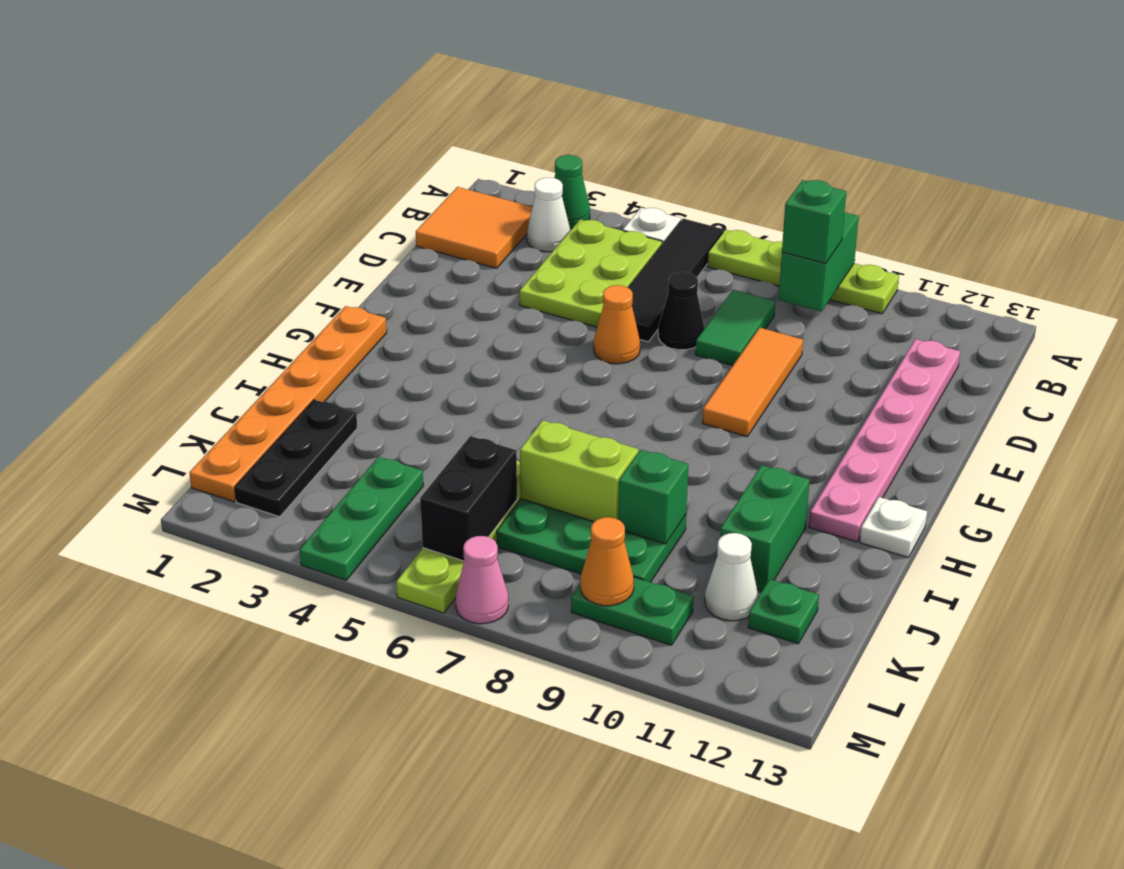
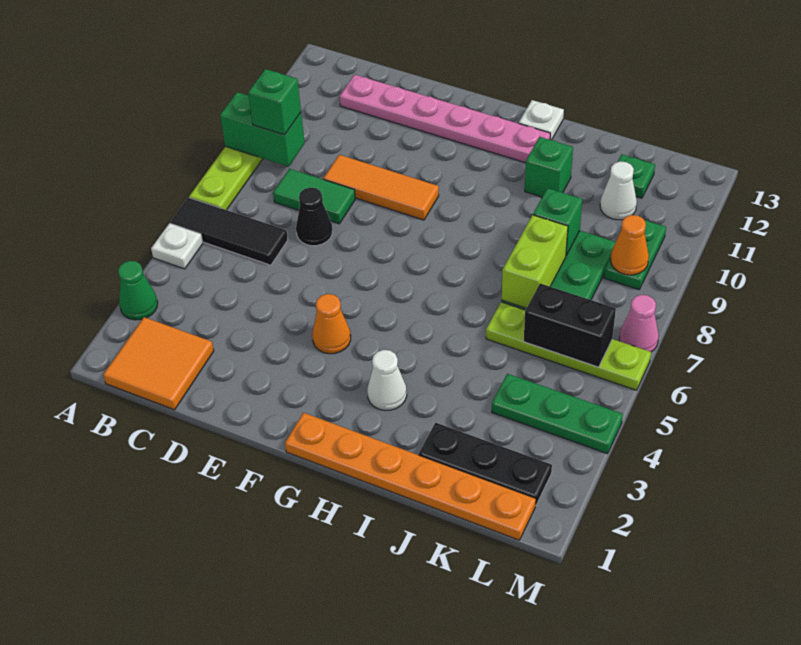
black 1x4 tile [628,219,723,342] -> black 1x3 tile [170,197,288,265]
white 1x1 cone [527,178,570,252] -> white 1x1 cone moved to [367,350,407,410]
lime 2x3 plate [520,219,662,327] -> none
orange 1x1 cone [594,285,640,364] -> orange 1x1 cone moved to [312,294,351,354]
green 1x2 brick [720,465,810,591] -> green 1x1 brick [525,137,573,197]

